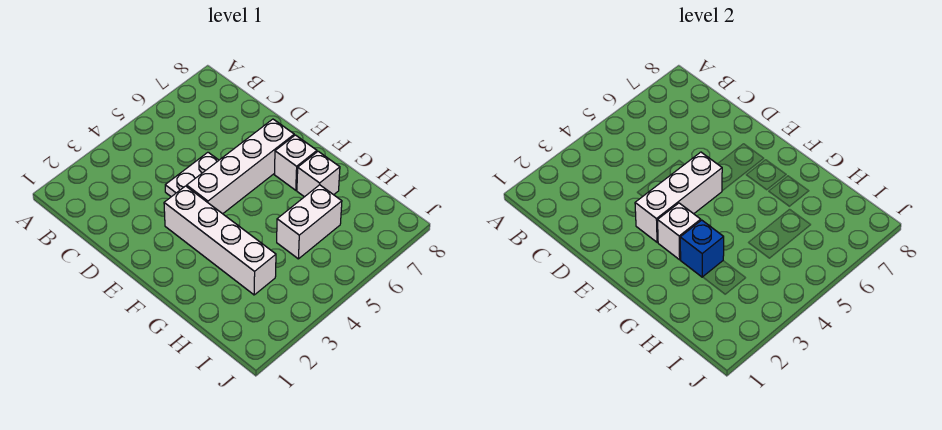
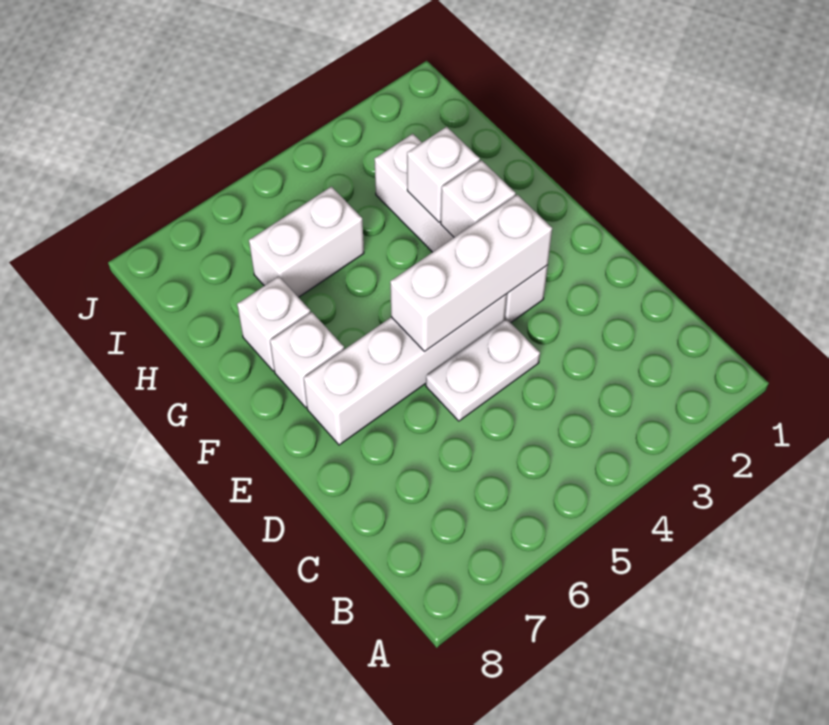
blue 1x1 brick [680,220,724,277] -> white 1x1 brick [407,127,480,222]

